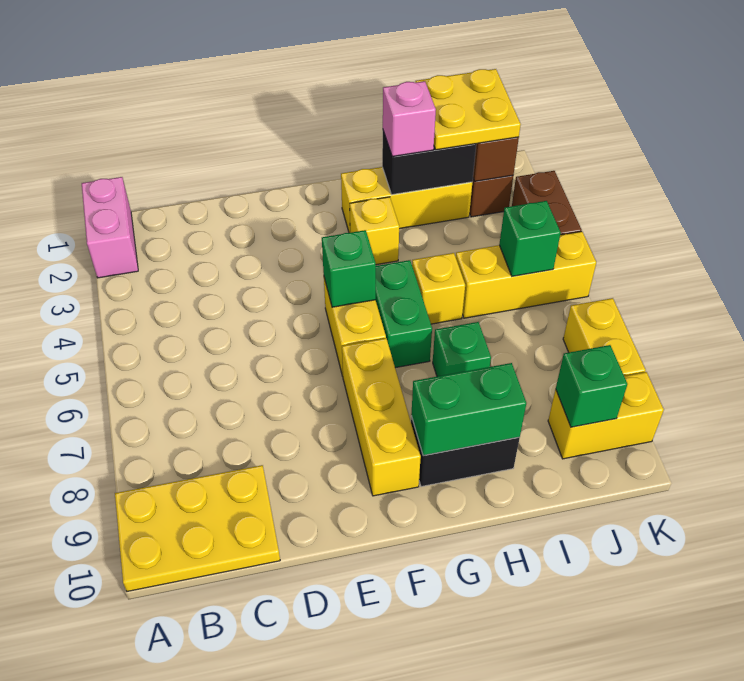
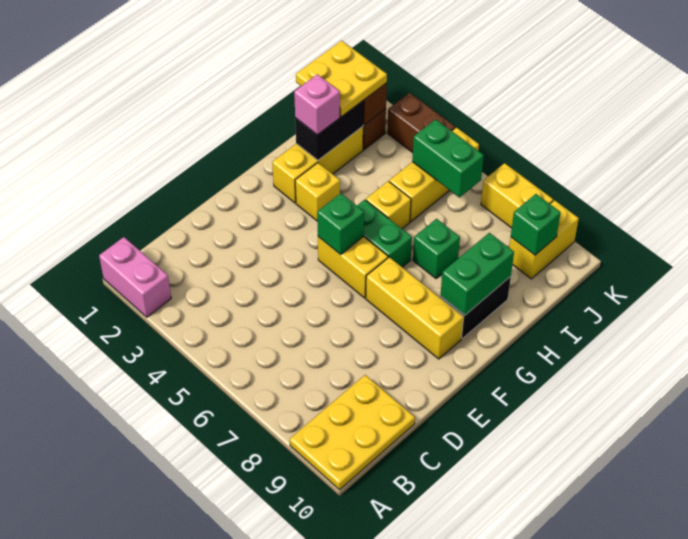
green 1x1 brick [499,201,561,276] -> green 1x2 brick [412,119,484,197]

